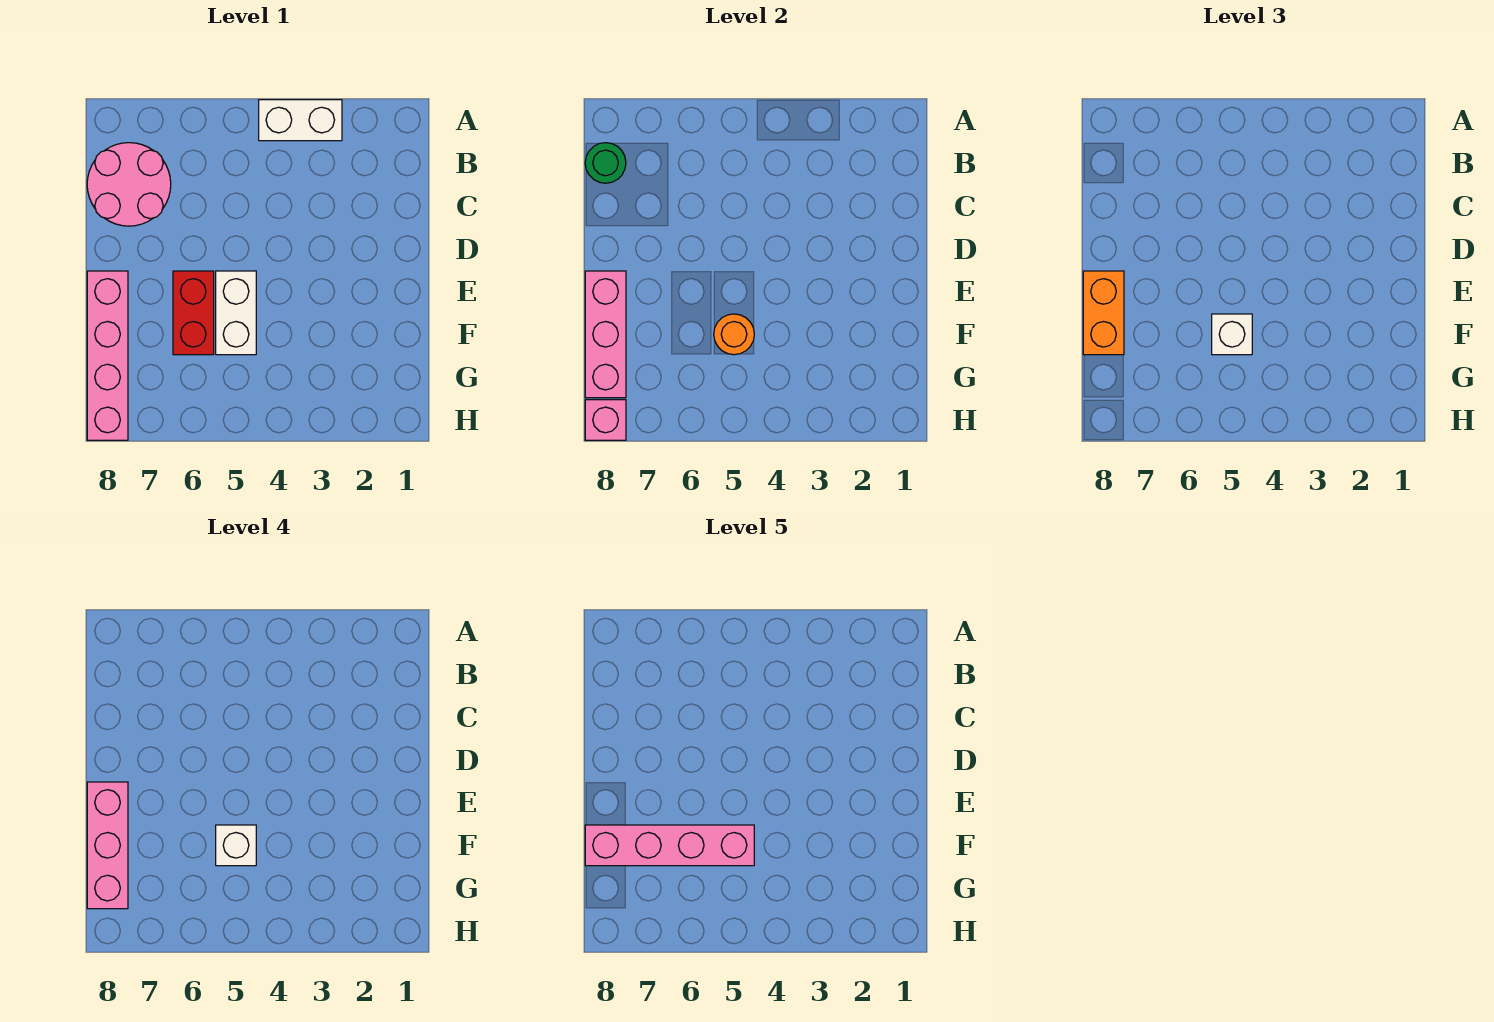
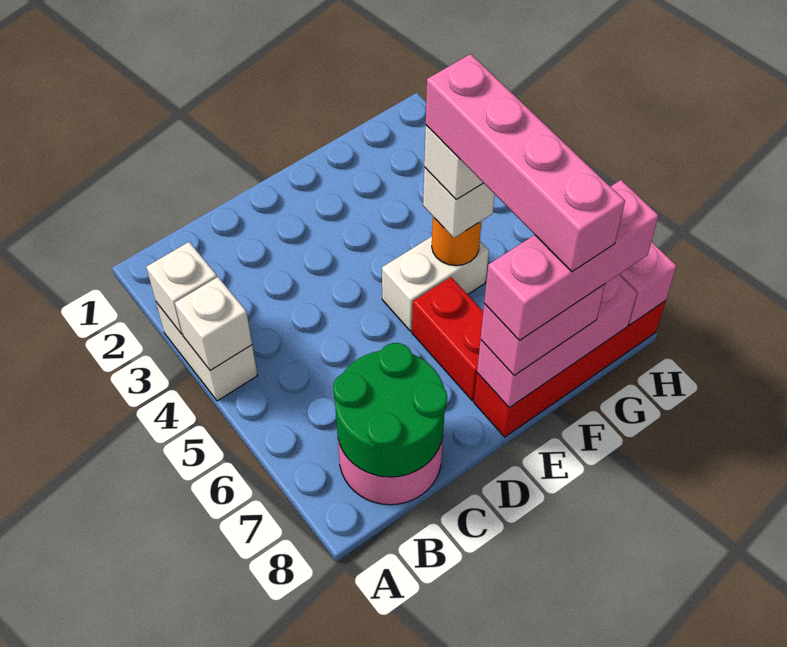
none -> white 1x1 brick [146,242,217,334]
none -> white 1x1 brick [175,277,252,371]
green 1x1 round brick [585,143,626,183] -> green 2x2 round brick [333,343,447,477]
red 1x2 brick [173,271,214,355] -> red 1x2 brick turned to [412,277,483,401]
pink 1x4 brick [87,271,128,440] -> red 1x4 brick [474,301,666,437]
orange 1x2 brick [1083,271,1124,355] -> pink 1x2 brick [481,284,605,375]

